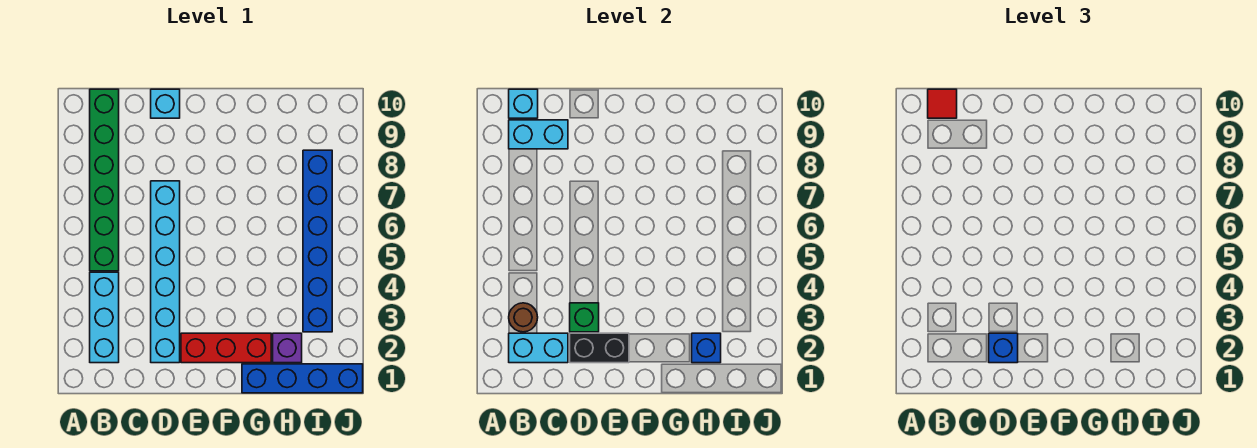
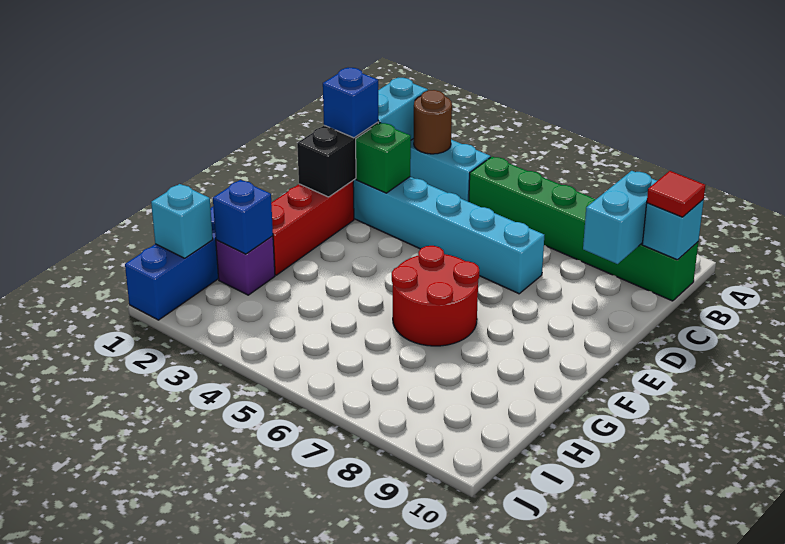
cyan 1x1 brick [151,89,180,118] -> cyan 1x1 brick moved to [151,184,213,258]
none -> red 2x2 round brick [392,246,479,346]
blue 1x6 brick [303,150,332,332] -> none

